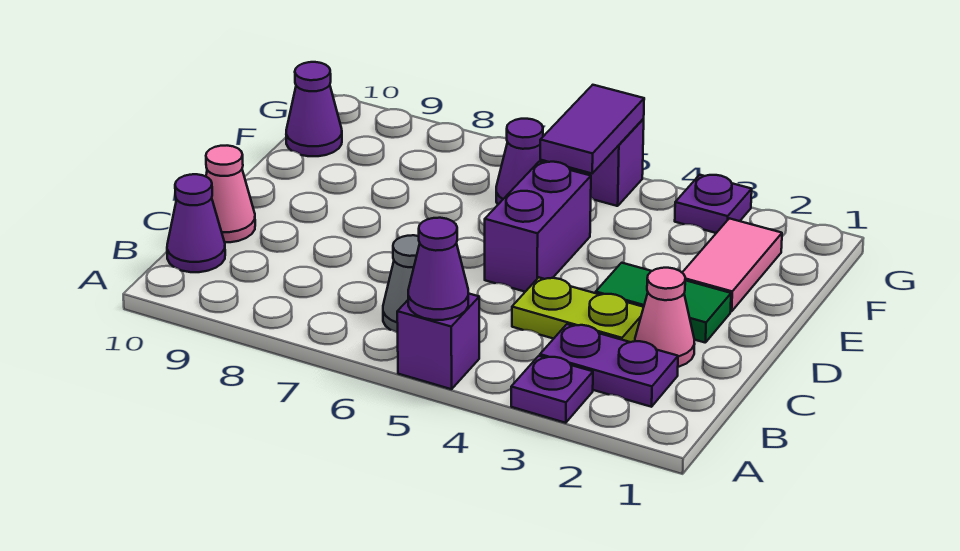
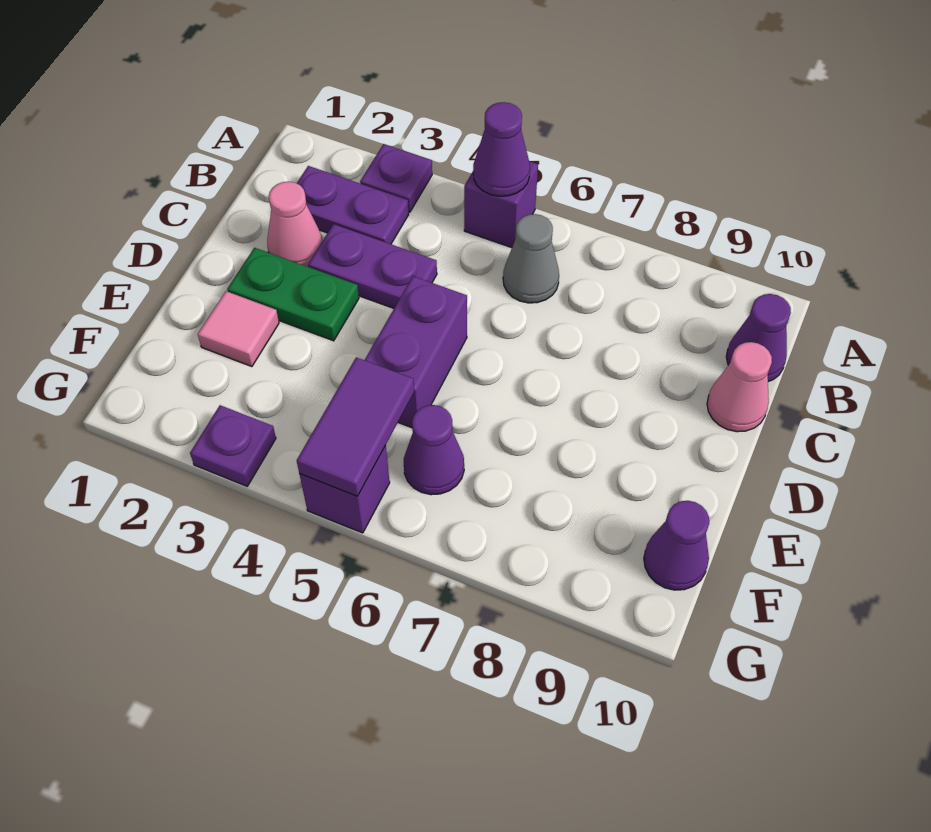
lime 1x2 plate [512,277,644,342] -> purple 1x2 plate [308,224,437,308]
green 1x2 tile [596,263,731,343] -> green 1x2 plate [227,248,359,341]
pink 1x2 tile [682,218,782,311] -> pink 1x1 tile [198,291,279,367]

